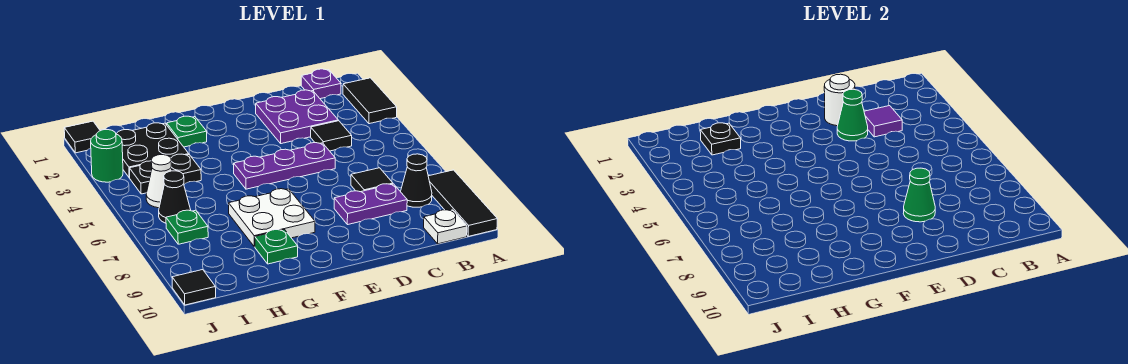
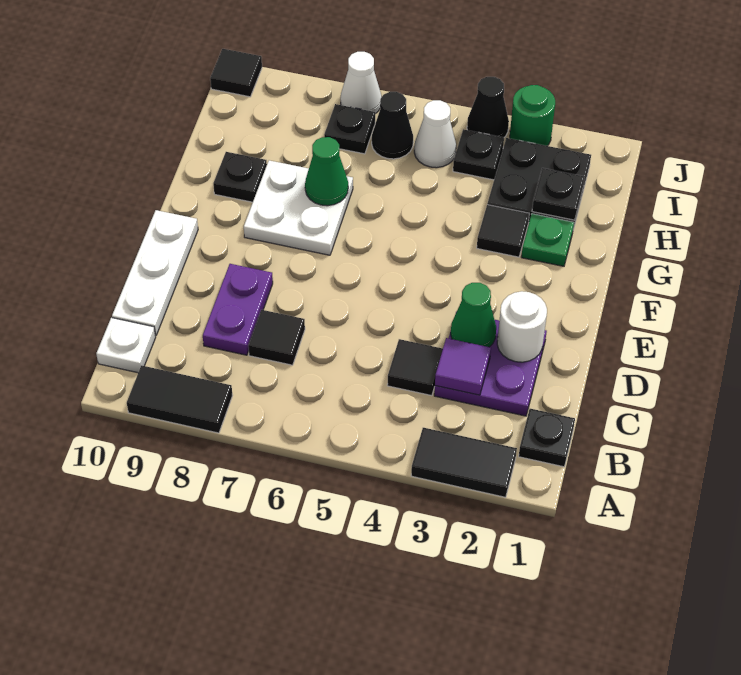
black 1x3 tile [428,170,497,237] -> black 1x2 tile [127,365,233,433]
purple 1x1 plate [301,69,341,99] -> black 1x1 plate [519,409,575,467]
black 1x1 cone [401,154,432,207] -> black 1x1 cone moved to [467,77,509,137]
none -> white 1x3 plate [112,210,198,335]
purple 1x3 plate [234,143,335,189] -> none
green 1x1 cone [903,168,935,222] -> green 1x1 cone moved to [305,137,348,206]
green 1x1 plate [255,230,298,264] -> black 1x1 plate [213,152,267,202]
black 1x2 plate [129,154,201,194] -> black 1x1 plate [453,129,504,180]
green 1x1 plate [166,210,208,244] -> black 1x1 plate [324,104,375,154]
black 1x1 tile [64,121,100,153] -> black 1x1 tile moved to [477,205,529,257]
none -> white 1x1 cone [340,52,382,114]

